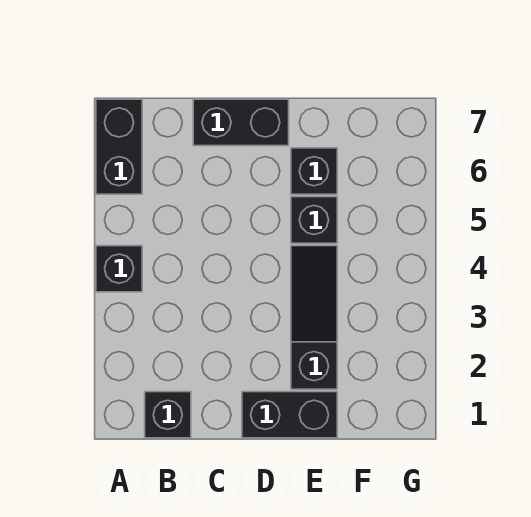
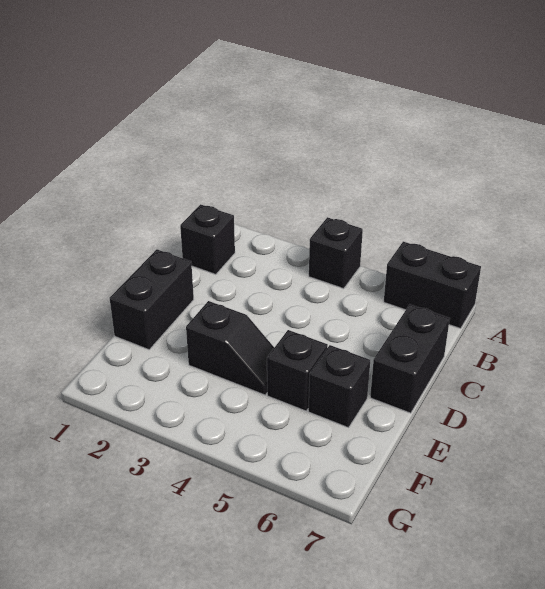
black 1x3 slope [291,246,337,389] -> black 1x2 slope [186,301,274,395]

